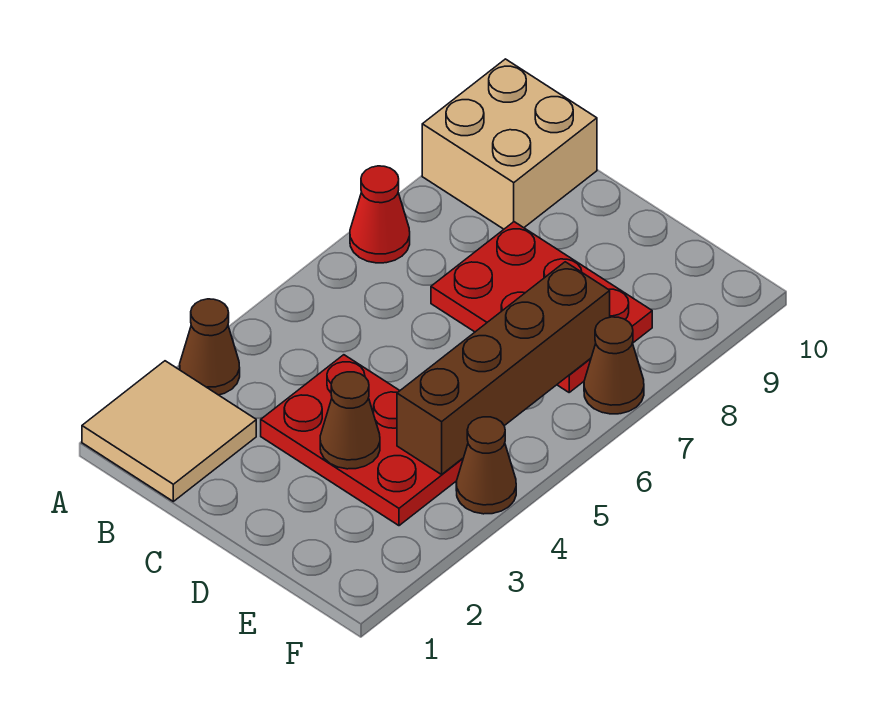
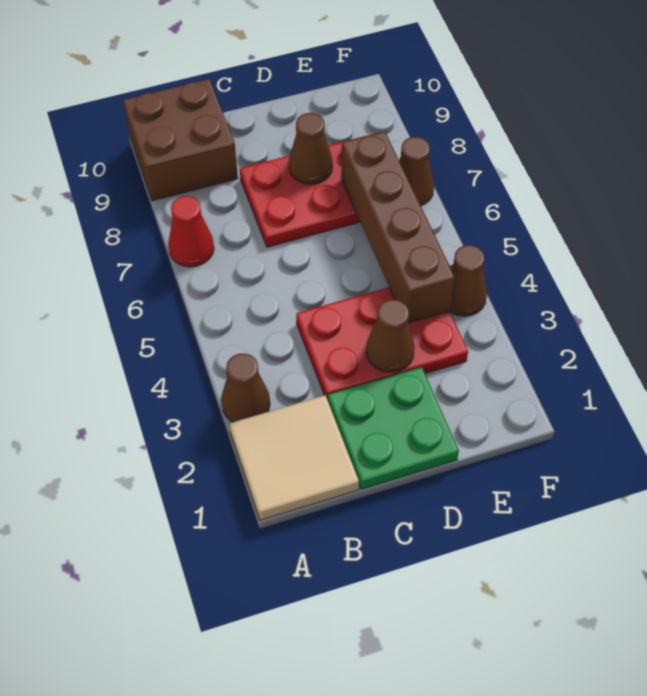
tan 2x2 brick [422,59,597,229] -> brown 2x2 brick [123,79,238,201]
none -> green 2x2 plate [328,367,459,489]
none -> brown 1x1 cone [289,113,333,184]

